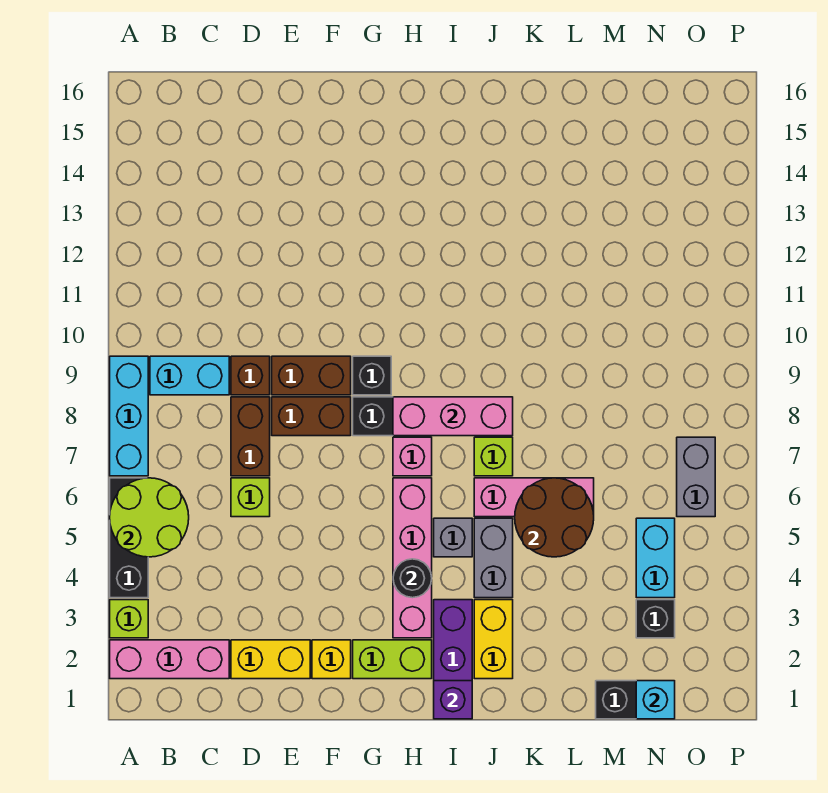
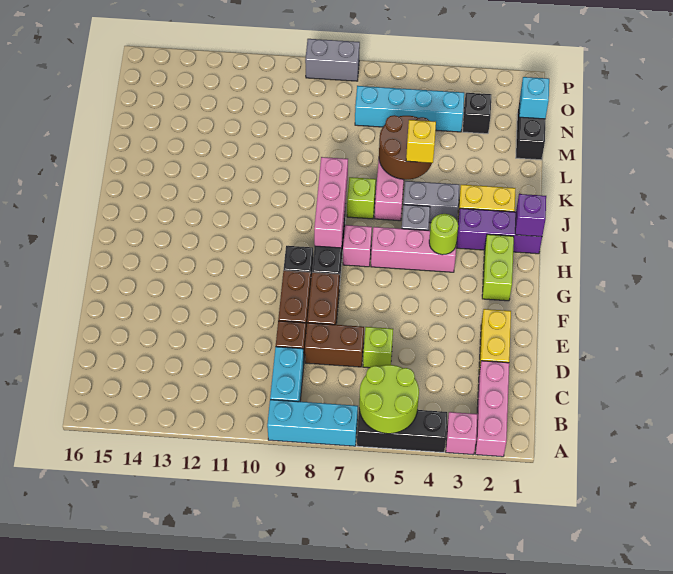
lime 1x1 brick [110,600,148,638] -> pink 1x1 brick [446,412,477,455]
yellow 1x1 brick [312,640,351,679] -> yellow 1x1 brick moved to [406,120,436,163]
pink 1x4 brick [393,478,432,638] -> pink 1x3 brick [371,227,456,272]
black 1x1 round brick [393,559,432,598] -> lime 1x1 round brick [429,214,458,255]
cyan 1x2 brick [636,518,675,598] -> cyan 1x4 brick [355,86,464,132]
grey 1x2 brick [677,437,715,517] -> grey 1x2 brick moved to [305,39,360,81]

